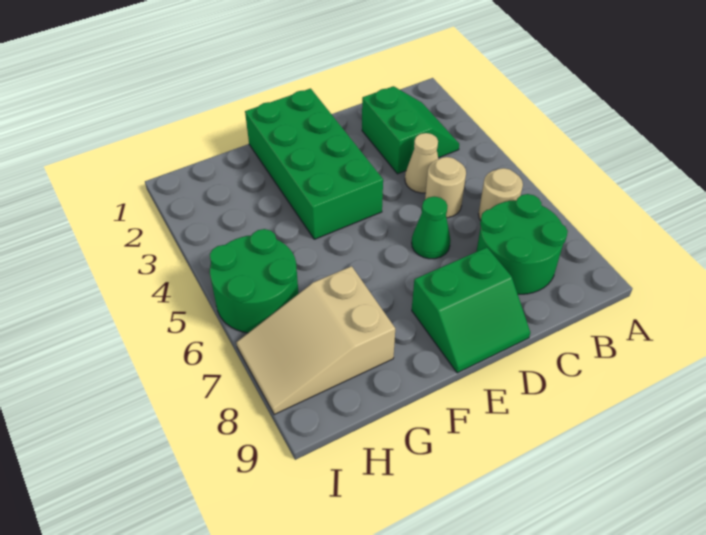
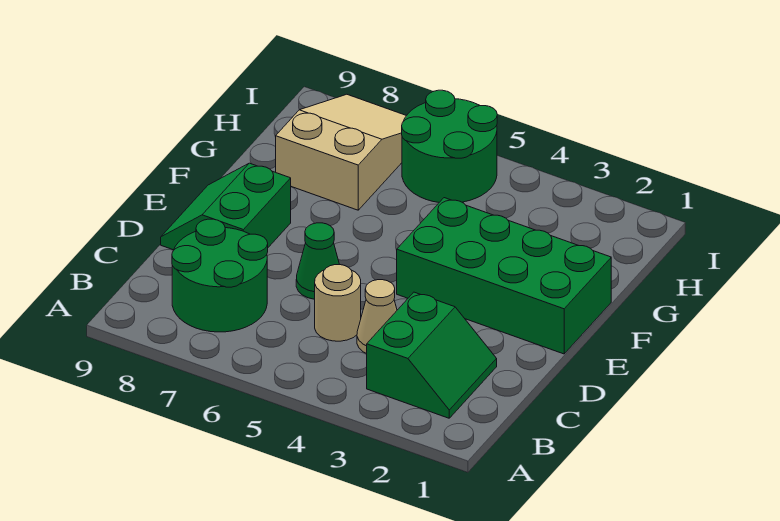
green 2x2 slope [362,86,459,174] -> green 2x2 slope turned to [367,292,497,418]
tan 1x1 round brick [479,168,523,220] -> none

